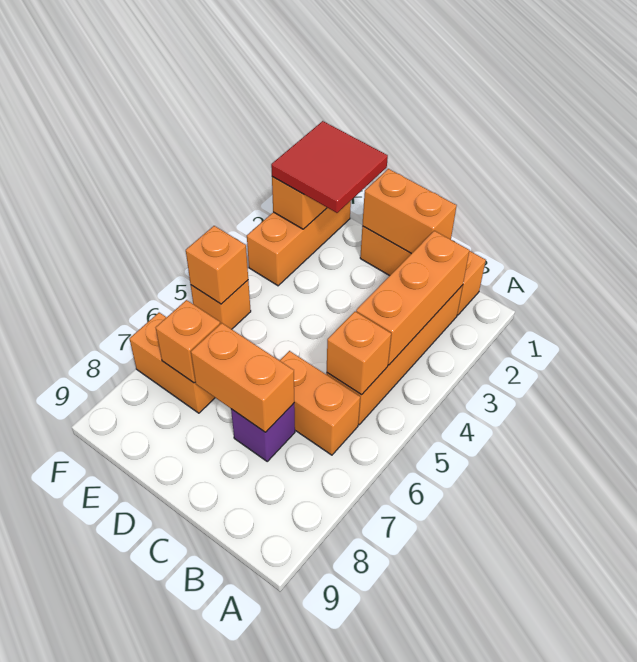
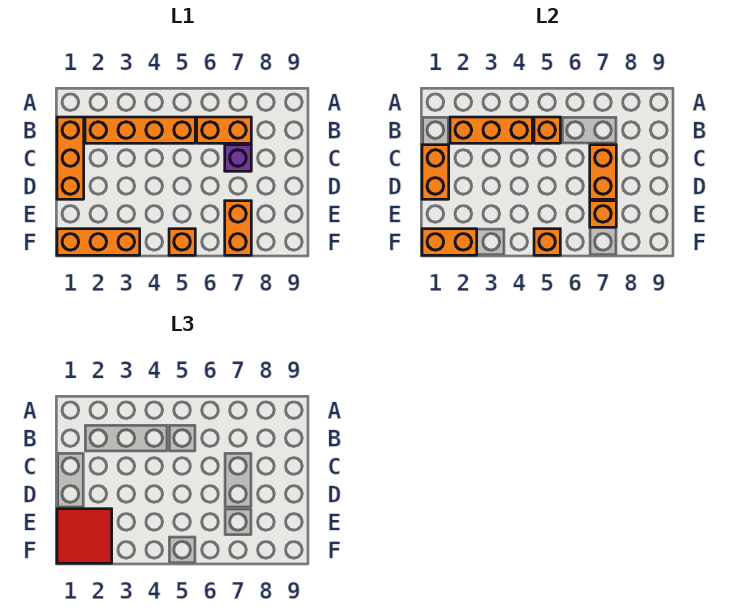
orange 1x2 brick [280,351,360,455] -> orange 1x2 brick turned to [197,117,251,143]

